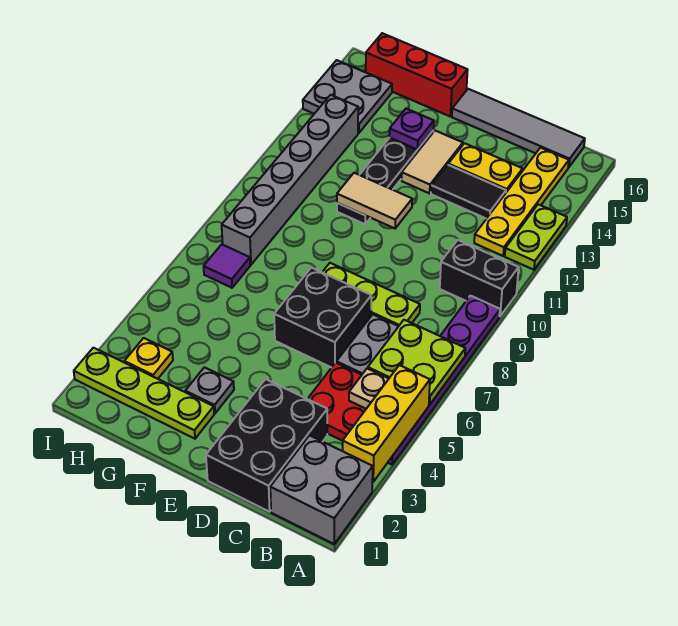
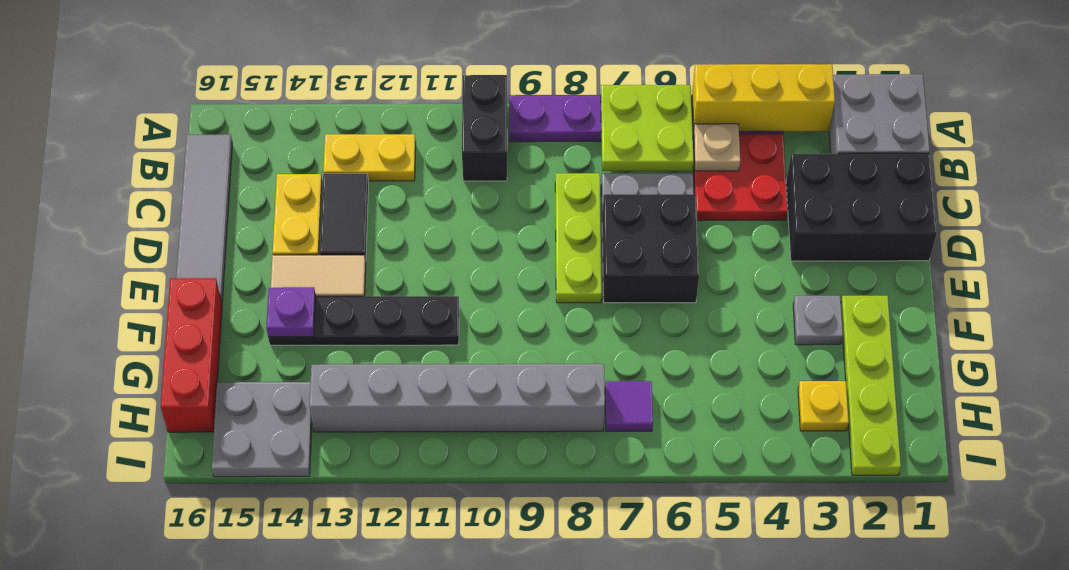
lime 1x2 plate [505,204,567,270] -> none
yellow 1x4 plate [474,148,569,256] -> yellow 1x2 plate [323,134,416,181]
tan 1x2 tile [337,173,412,228] -> none

